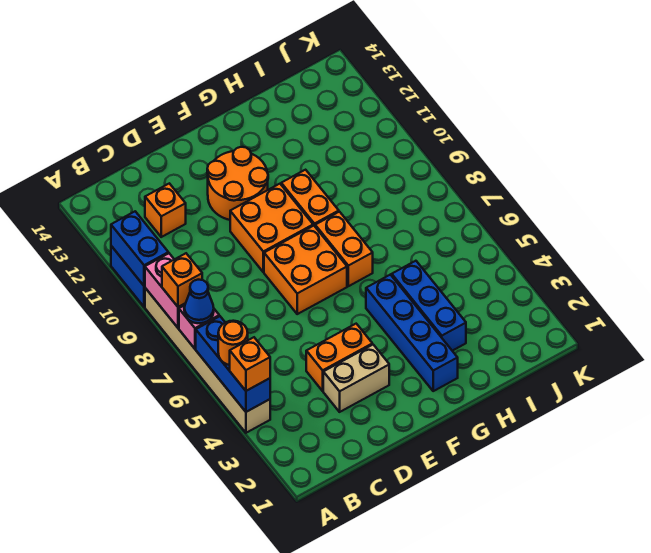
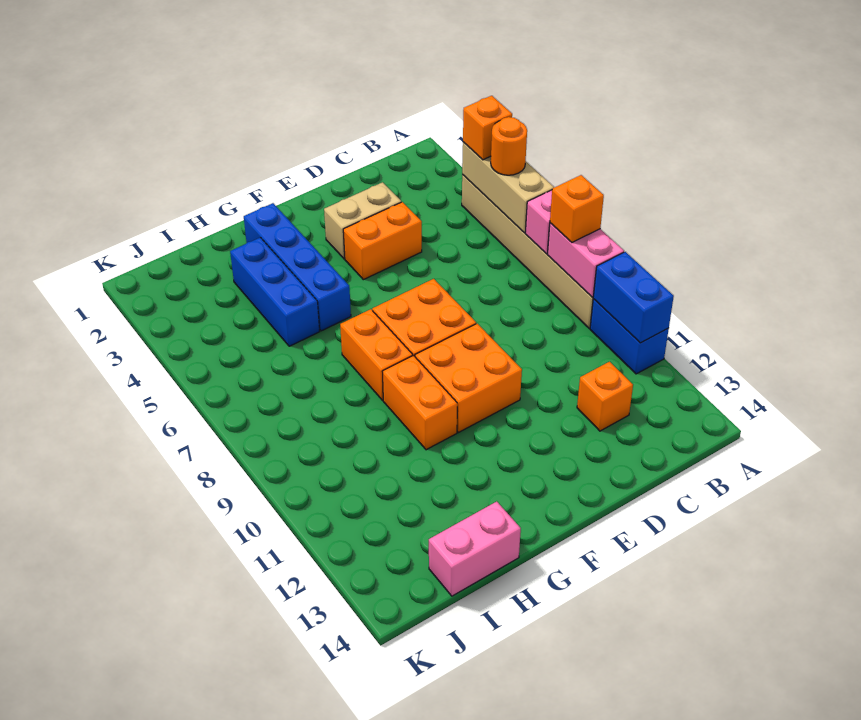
blue 1x3 brick [196,316,270,412] -> tan 1x3 brick [462,142,554,233]
blue 1x1 cone [184,280,214,323] -> none
orange 2x2 round brick [207,147,268,220] -> none
none -> pink 1x2 brick [429,501,521,596]

